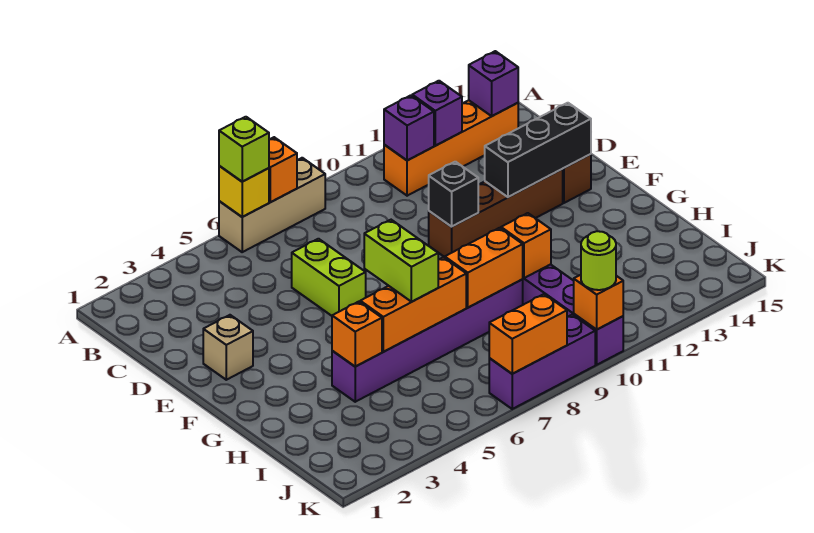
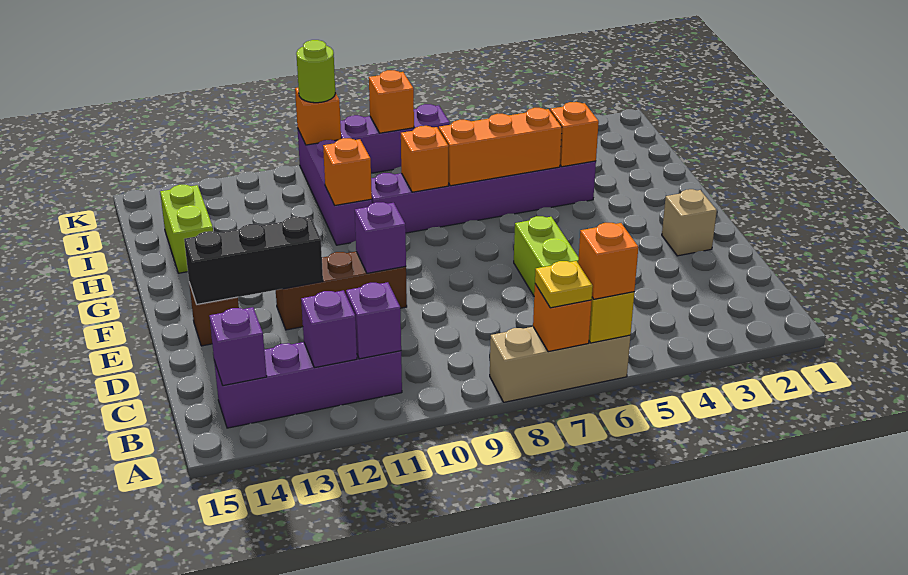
lime 1x1 brick [219,117,269,182] -> orange 1x1 brick [578,223,638,299]
none -> yellow 1x1 plate [535,261,593,308]
orange 1x4 brick [384,100,518,196] -> purple 1x4 brick [214,342,402,428]
brown 1x4 brick [429,169,563,257] -> brown 1x3 brick [276,252,407,330]
black 1x1 brick [429,162,478,227] -> purple 1x1 brick [355,202,406,273]
lime 1x2 brick [364,220,438,302] -> lime 1x2 brick moved to [160,185,213,273]
orange 1x2 brick [445,228,523,308] -> orange 1x1 brick [401,126,449,192]
orange 1x2 brick [489,294,567,374] -> orange 1x1 brick [369,70,414,133]

